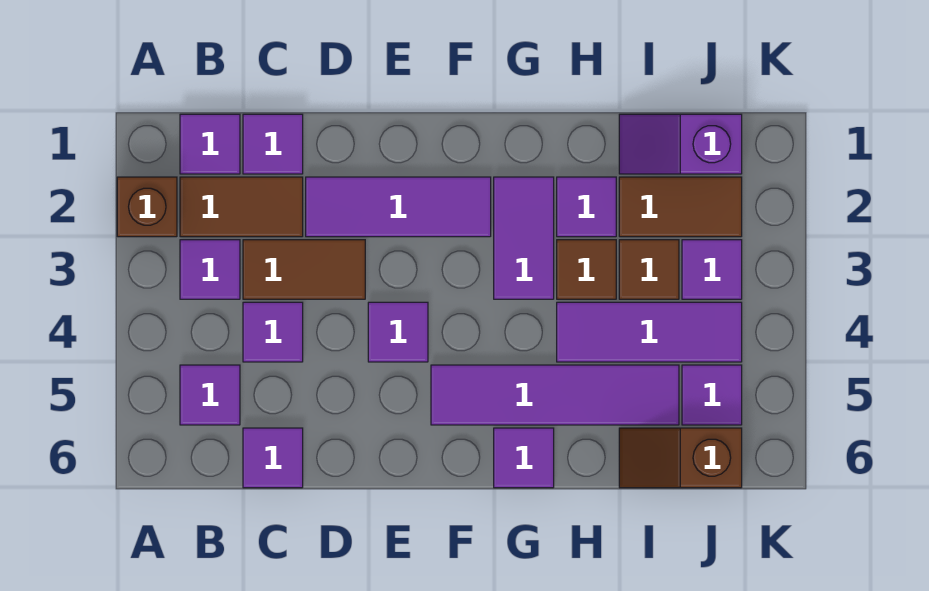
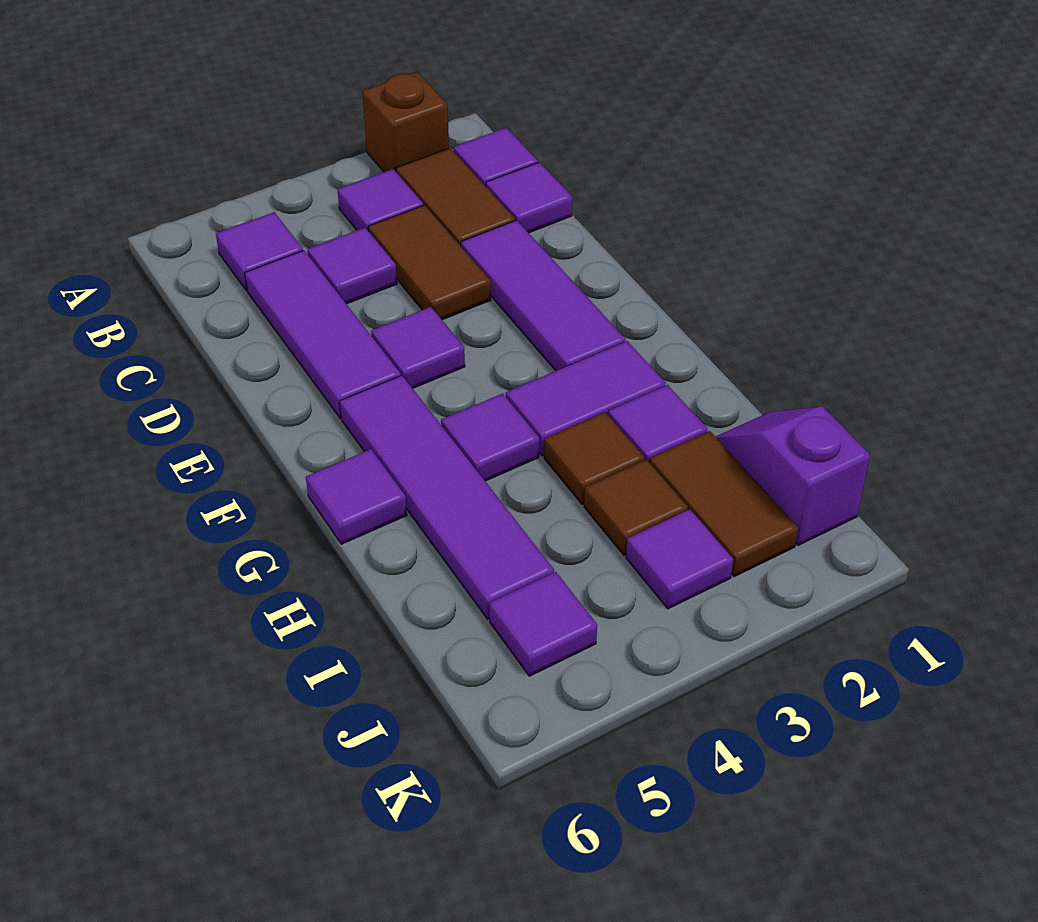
purple 1x1 tile [243,428,303,488] -> purple 1x1 tile moved to [441,394,539,481]
purple 1x3 tile [557,302,742,362] -> purple 1x3 tile moved to [245,250,401,418]
brown 1x2 slope [619,428,742,488] -> none

